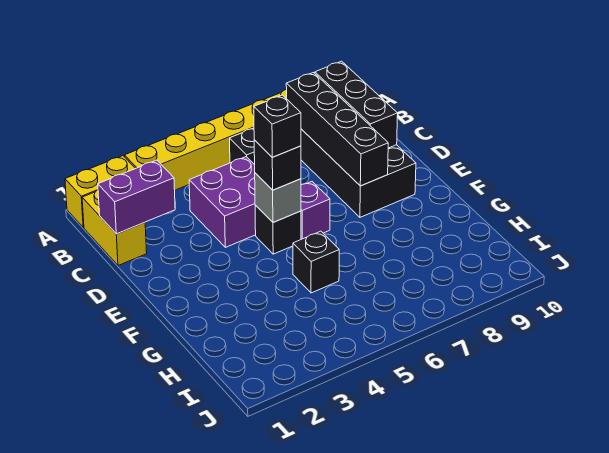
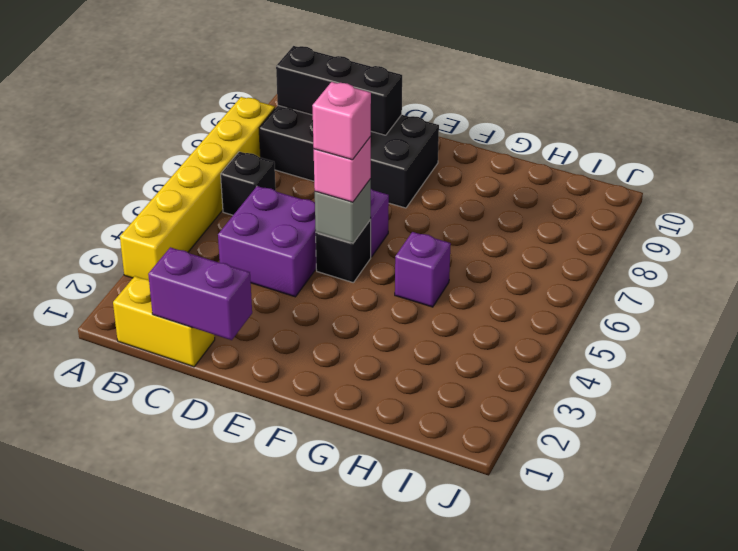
yellow 1x2 brick [65,156,135,227] -> none
black 1x4 brick [286,73,388,186] -> none
purple 1x2 brick [98,160,175,234] -> purple 1x2 brick turned to [148,247,252,340]
black 1x1 brick [254,140,301,190] -> pink 1x1 brick [314,137,371,202]
black 1x1 brick [254,95,301,157] -> pink 1x1 brick [312,82,371,160]
black 1x1 brick [293,231,339,293] -> purple 1x1 brick [395,232,451,307]

